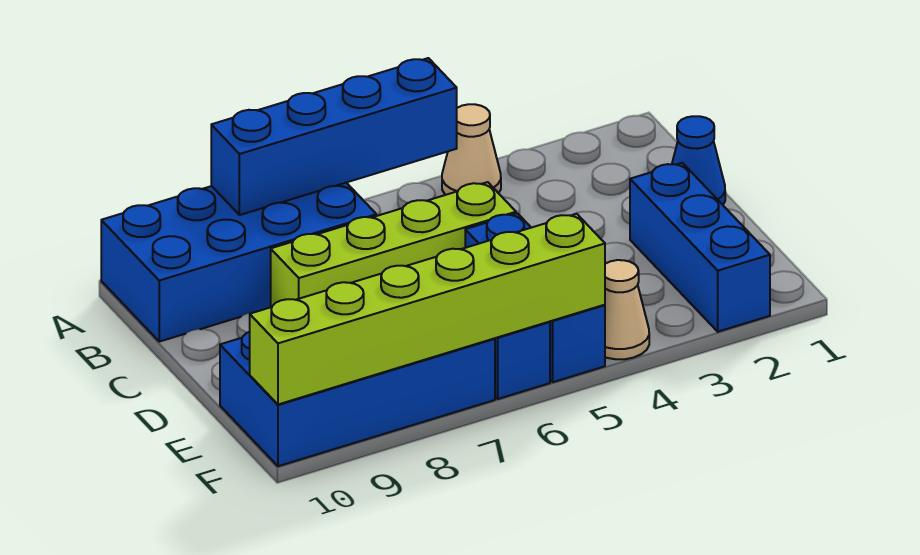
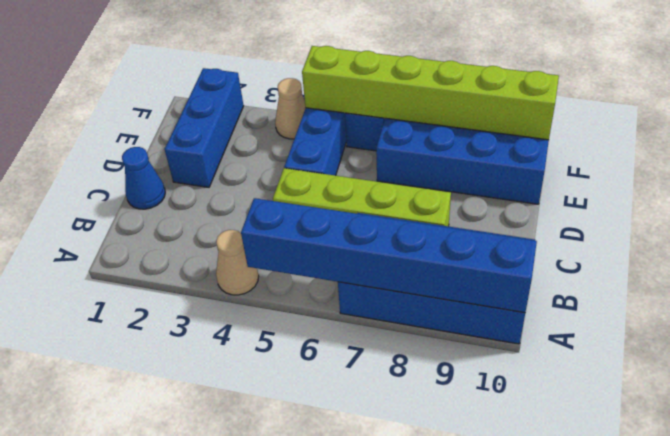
blue 1x4 brick [211,58,457,215] -> blue 1x6 brick [241,198,537,313]

